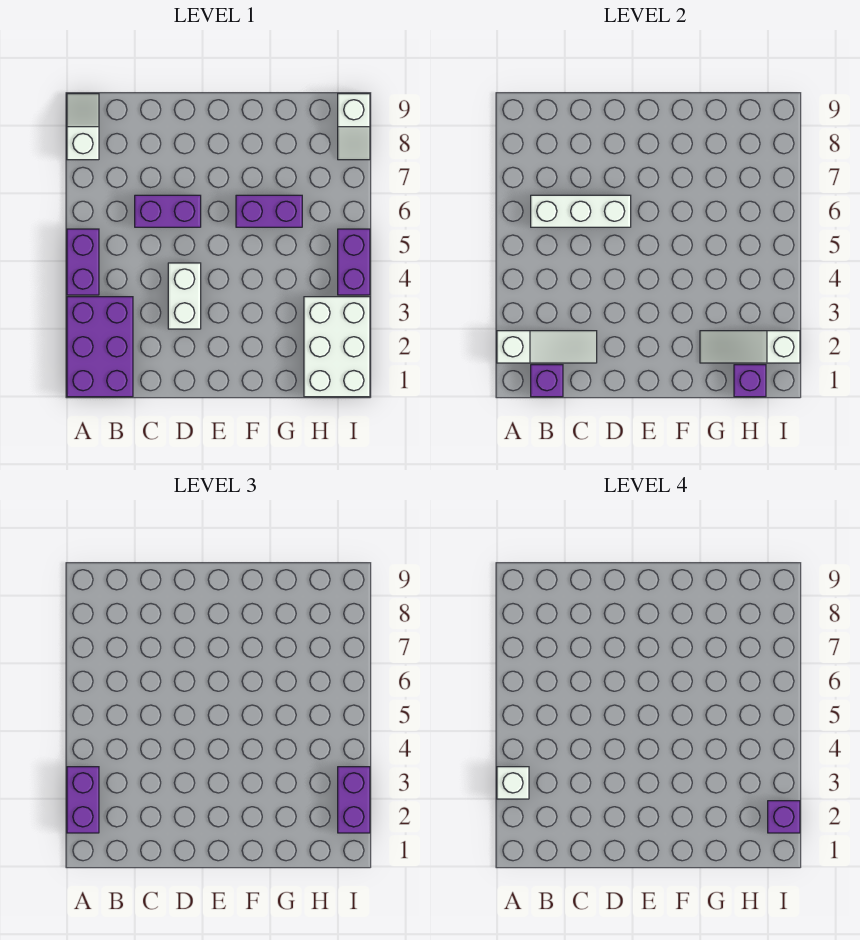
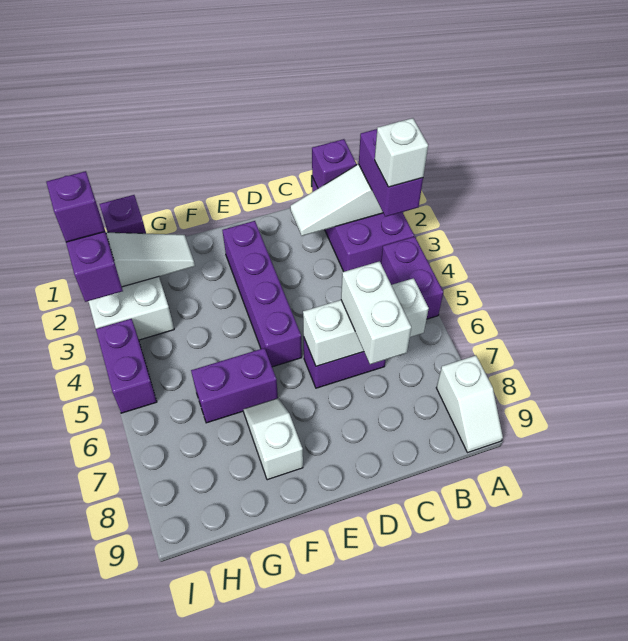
white 1x2 brick [168,263,201,329] -> white 1x2 brick moved to [341,261,411,364]
none -> purple 1x4 brick [222,221,302,367]
white 1x2 slope [338,94,370,160] -> white 1x2 slope moved to [243,398,303,480]

